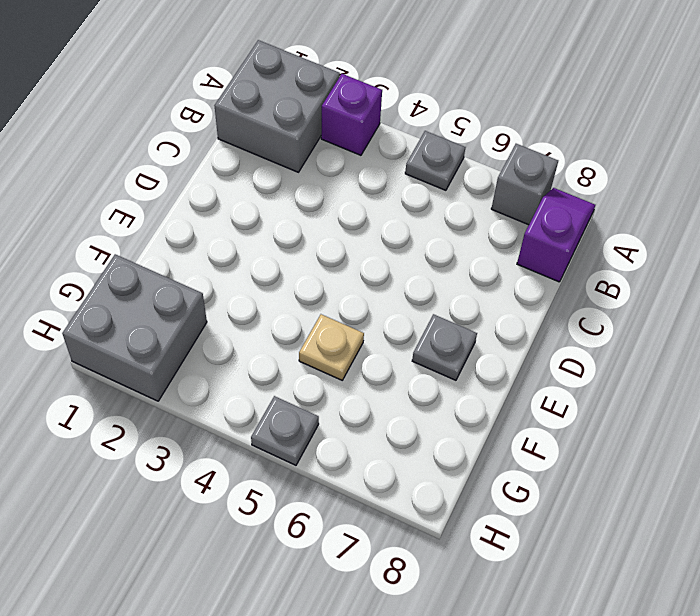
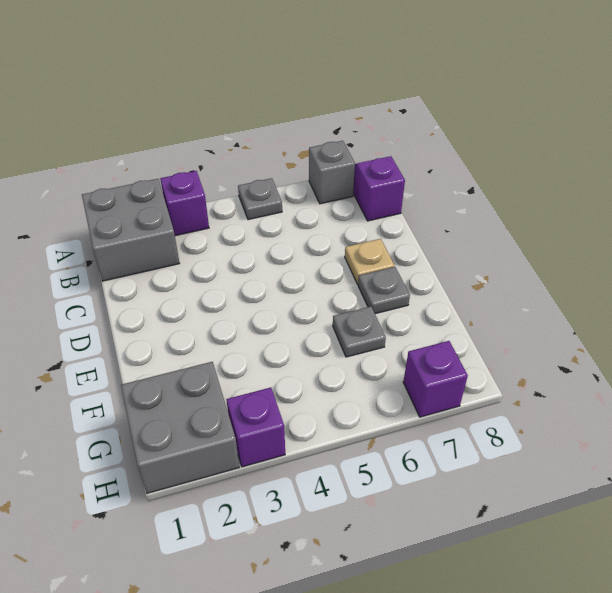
tan 1x1 plate [299,314,364,380] -> tan 1x1 plate moved to [345,239,395,284]
none -> purple 1x1 brick [226,388,285,467]
grey 1x1 plate [251,396,319,465] -> grey 1x1 plate moved to [333,307,386,357]
none -> purple 1x1 brick [403,341,468,417]

